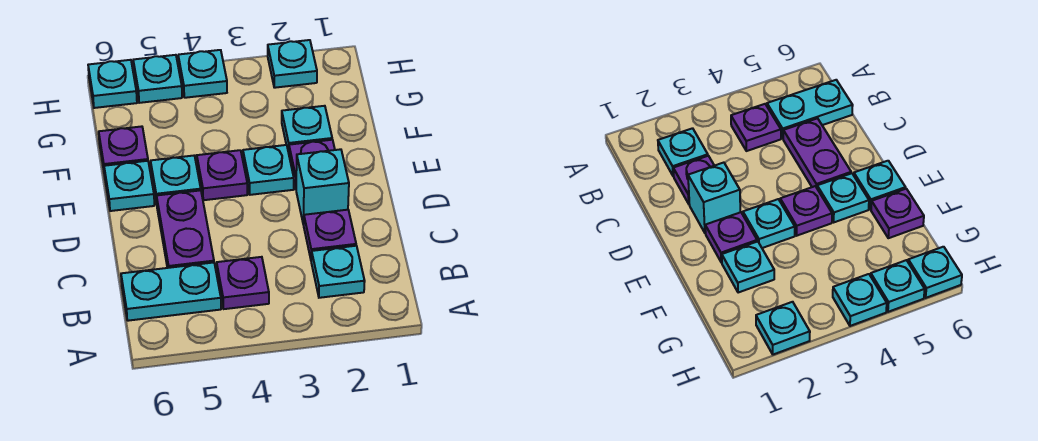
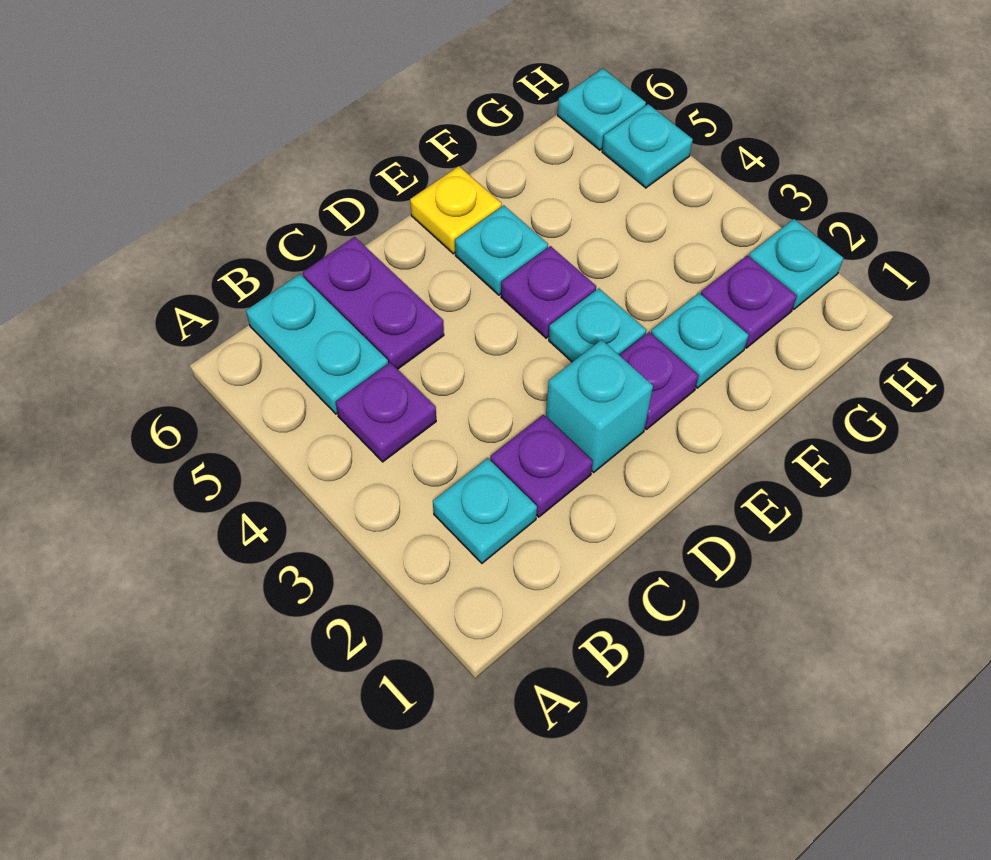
purple 1x2 plate [157,190,214,268] -> purple 1x2 plate turned to [303,237,444,369]
cyan 1x1 plate [104,161,154,211] -> yellow 1x1 plate [410,166,502,254]
purple 1x1 plate [99,126,148,175] -> purple 1x1 plate moved to [701,255,797,348]
cyan 1x1 plate [178,50,227,98] -> none

